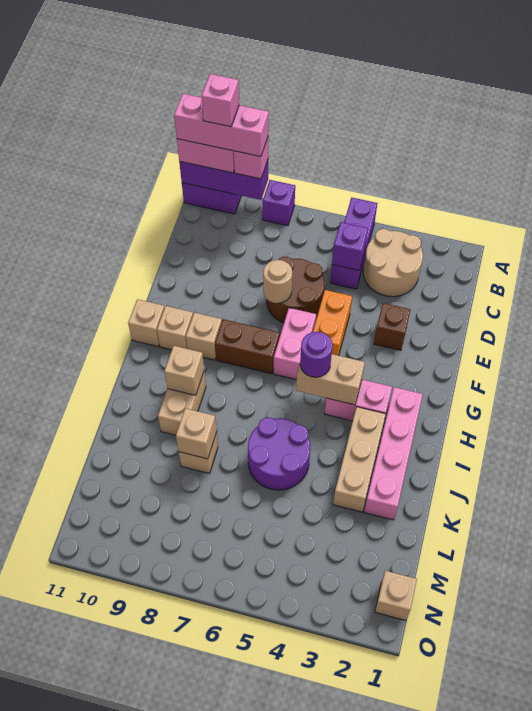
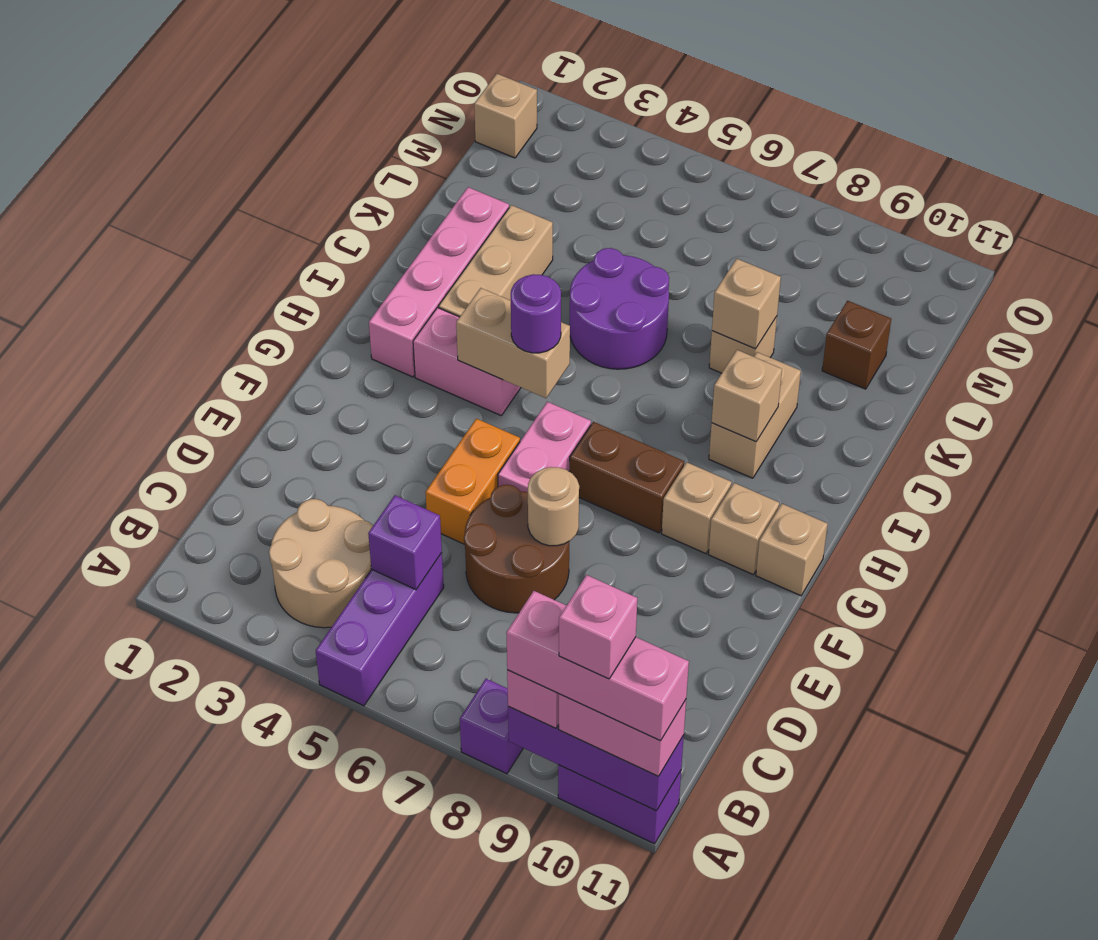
brown 1x1 brick [374,303,410,350] -> brown 1x1 brick moved to [822,301,891,389]

